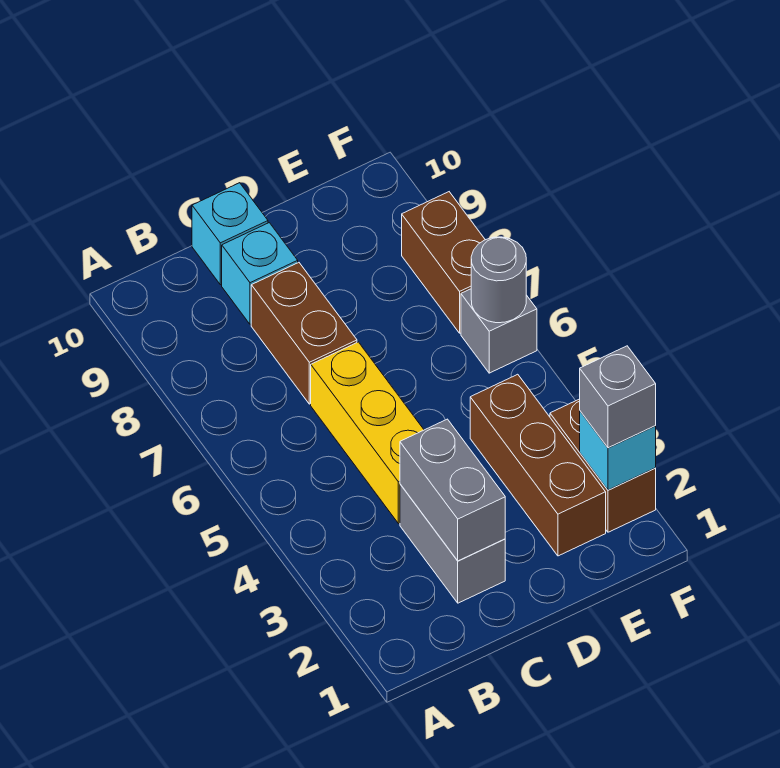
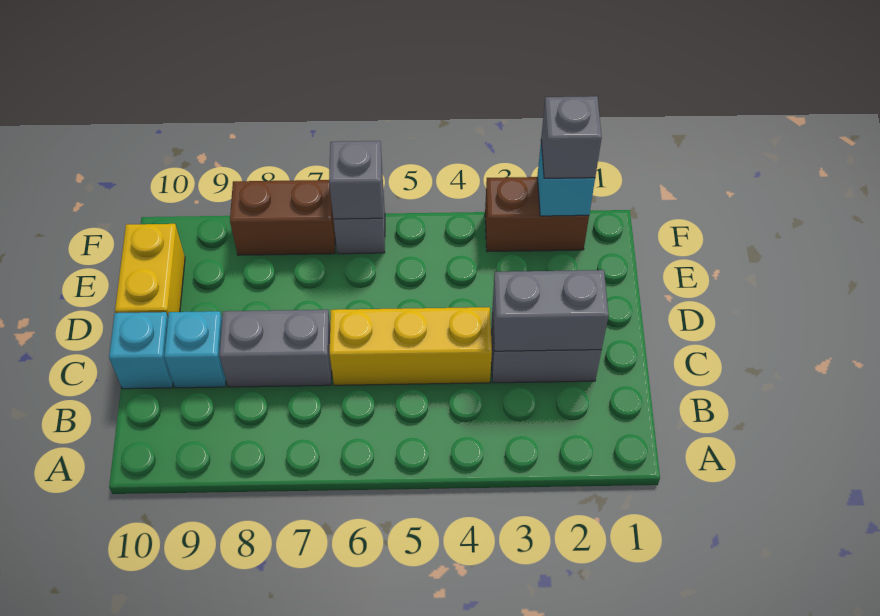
brown 1x2 brick [251,263,357,404] -> grey 1x2 brick [219,310,332,387]
none -> yellow 1x2 brick [115,224,185,316]
brown 1x3 brick [470,374,606,556] -> none
grey 1x1 round brick [471,237,526,323] -> grey 1x1 brick [329,141,383,219]

